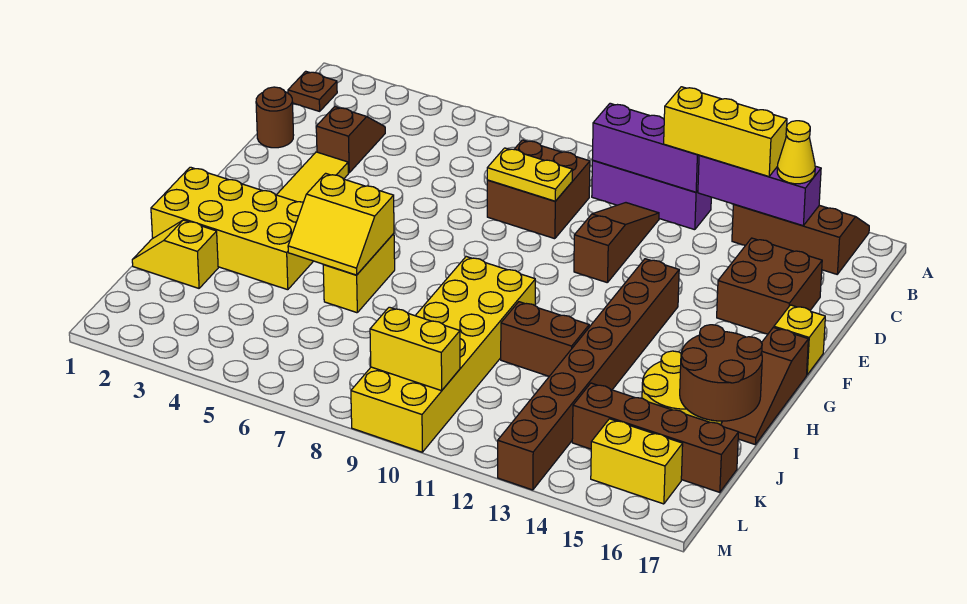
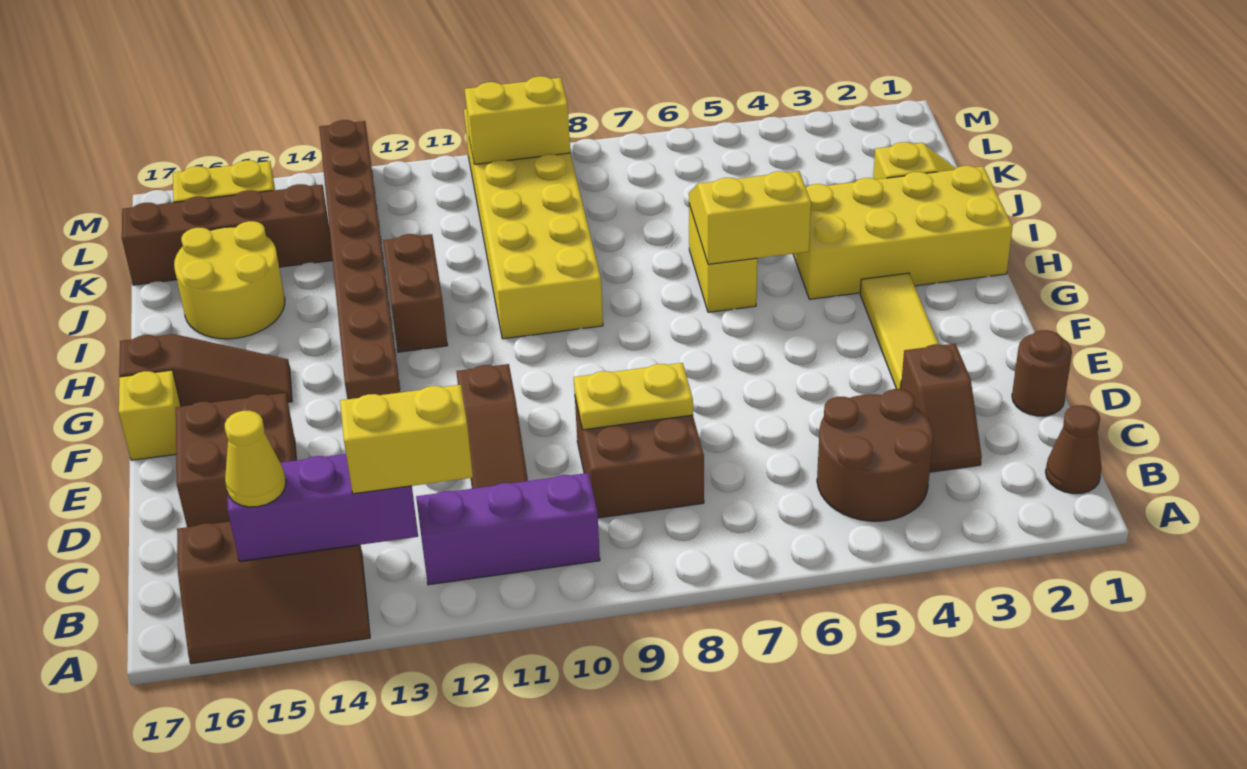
brown 1x1 plate [288,71,337,111] -> brown 1x1 cone [1046,405,1102,494]
purple 1x3 brick [592,103,699,192] -> none
yellow 1x3 brick [664,87,787,176] -> yellow 1x2 brick [340,385,473,494]
brown 1x3 slope [721,327,808,444] -> brown 1x3 slope turned to [119,334,292,406]
brown 1x2 brick [501,302,589,376] -> brown 1x2 brick turned to [383,234,448,352]
brown 2x2 round brick [680,325,762,421] -> brown 2x2 round brick moved to [817,389,933,521]

